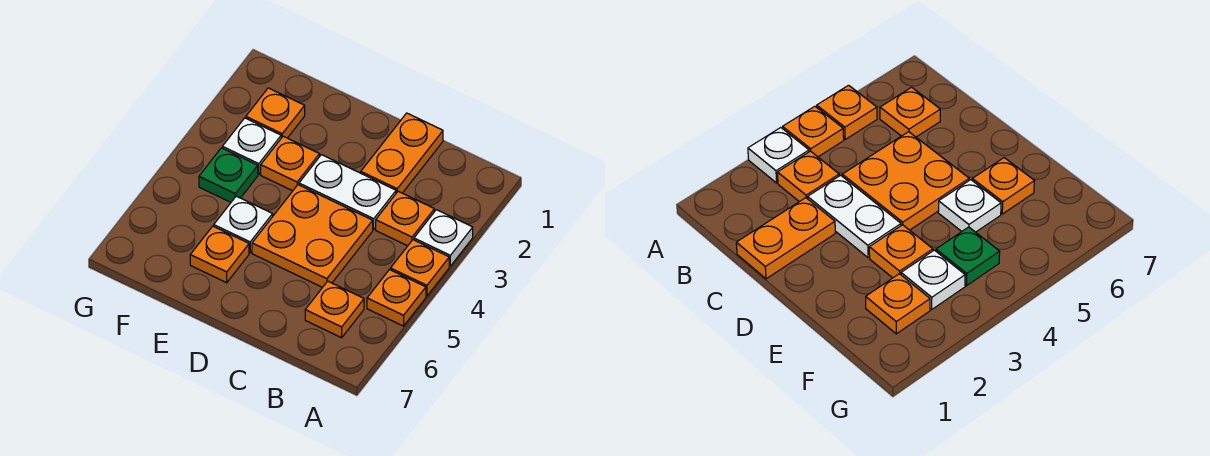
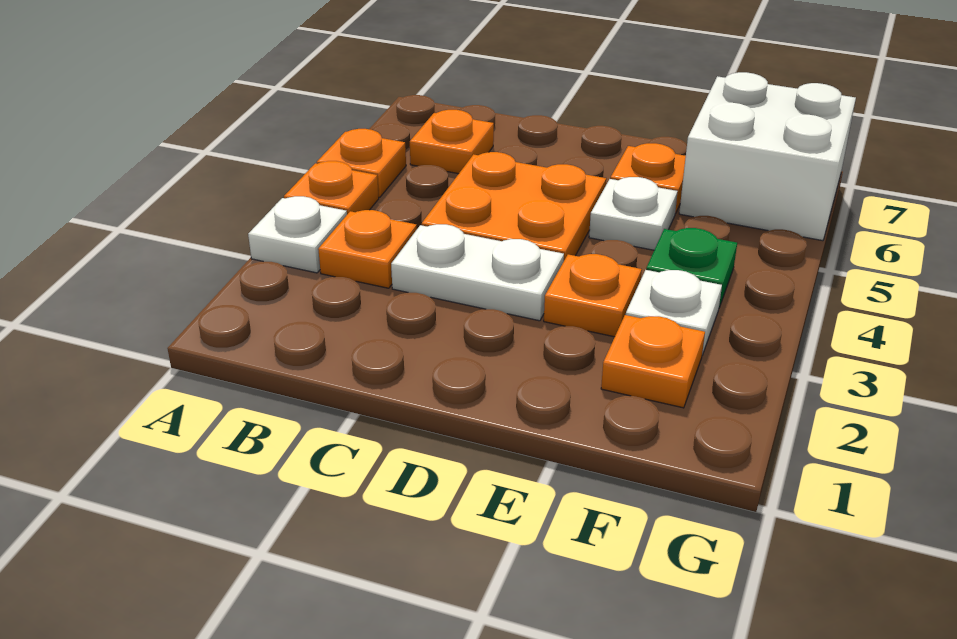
orange 1x2 plate [361,113,443,193] -> none
none -> white 2x2 brick [679,72,856,241]

